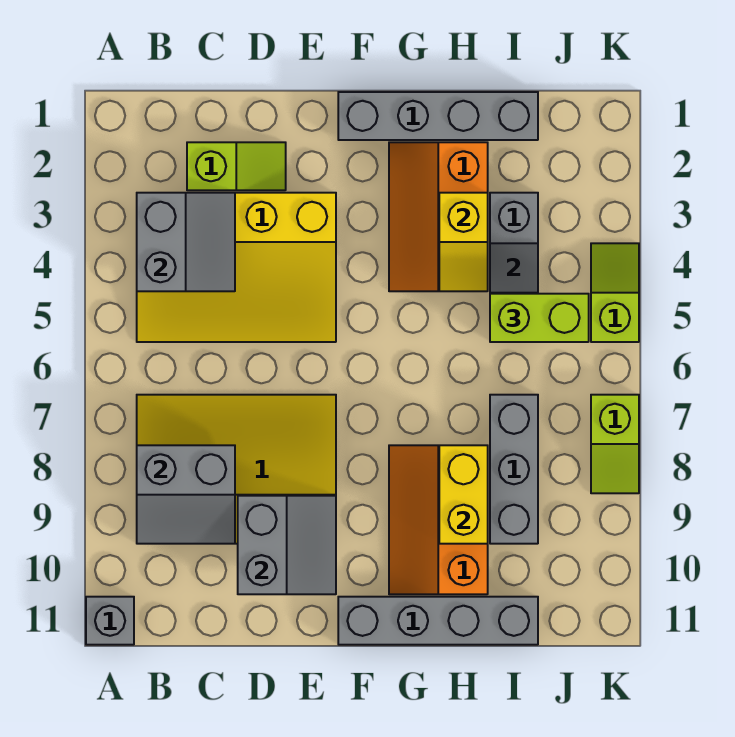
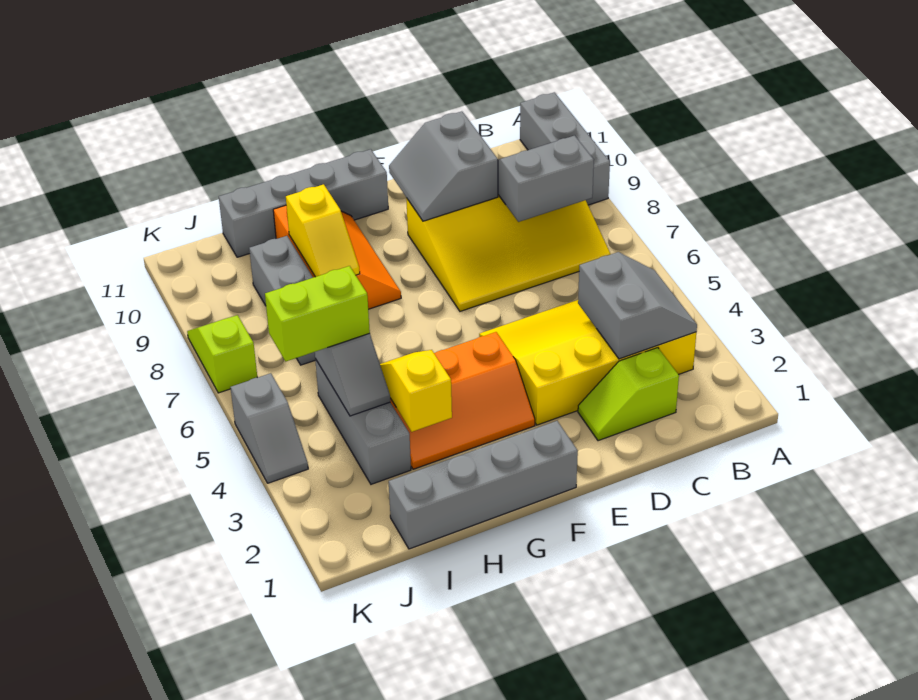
grey 1x1 brick [86,597,134,645] -> grey 1x3 brick [520,92,610,205]
grey 2x2 slope [137,193,235,291] -> grey 2x2 slope turned to [578,252,697,359]
orange 2x3 slope [389,142,488,291] -> orange 2x3 slope turned to [390,332,535,469]
yellow 1x2 brick [439,445,488,544] -> yellow 1x2 slope [286,184,360,277]
lime 1x2 slope [591,243,639,342] -> grey 1x2 slope [231,373,308,483]

